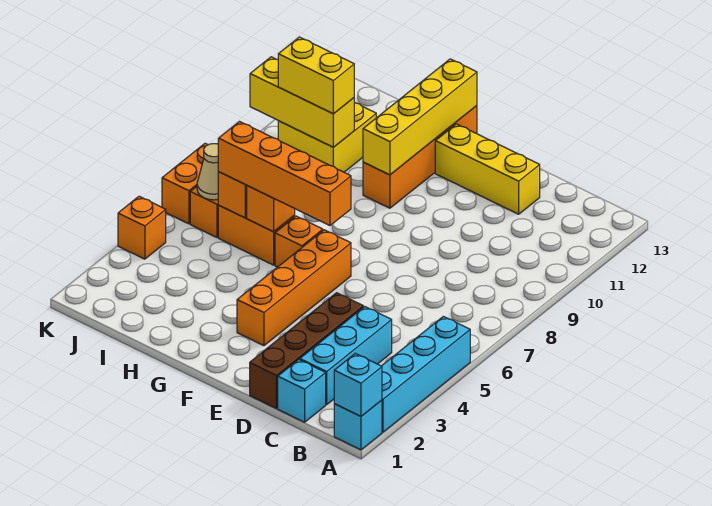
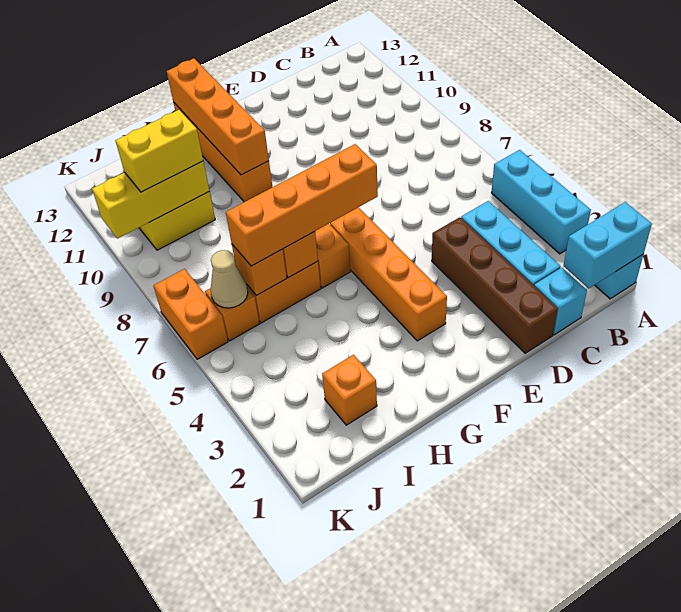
cyan 1x1 brick [334,354,382,416] -> cyan 1x2 brick [564,202,652,288]
cyan 1x4 brick [382,316,470,432] -> cyan 1x3 brick [491,150,591,254]
yellow 1x3 brick [435,124,540,214] -> none
yellow 1x4 brick [363,59,477,175] -> orange 1x4 brick [167,59,269,175]
orange 1x1 brick [118,196,166,259] -> orange 1x1 brick moved to [322,355,377,425]

